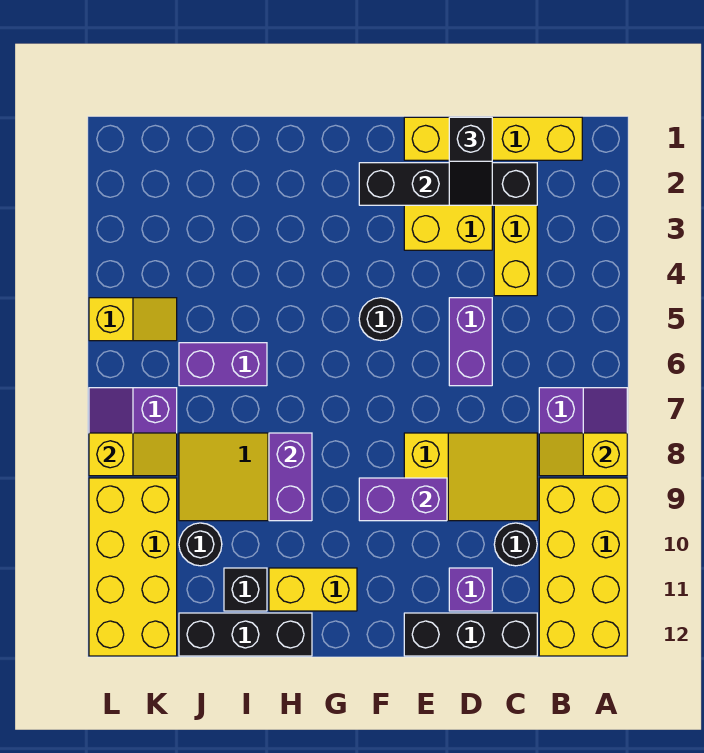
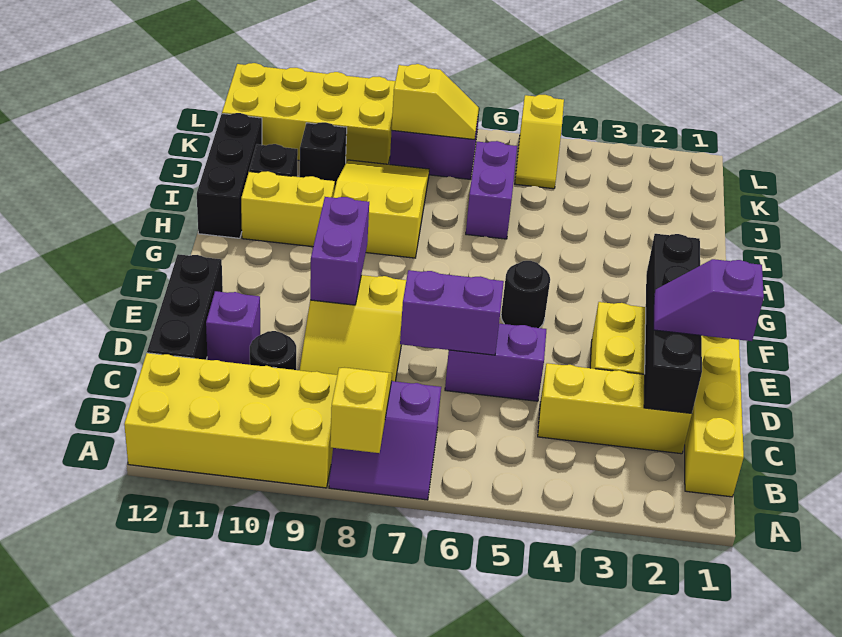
black 1x2 slope [449,117,492,205] -> purple 1x2 slope [654,259,764,341]
yellow 1x2 brick [269,568,357,611] -> yellow 1x2 brick turned to [241,171,335,247]
purple 1x2 brick [269,433,312,521] -> purple 1x2 brick moved to [400,270,504,355]
black 1x1 round brick [179,523,222,566] -> black 1x1 brick [300,122,347,191]
yellow 1x2 slope [89,433,177,476] -> yellow 1x2 slope turned to [392,64,479,140]

